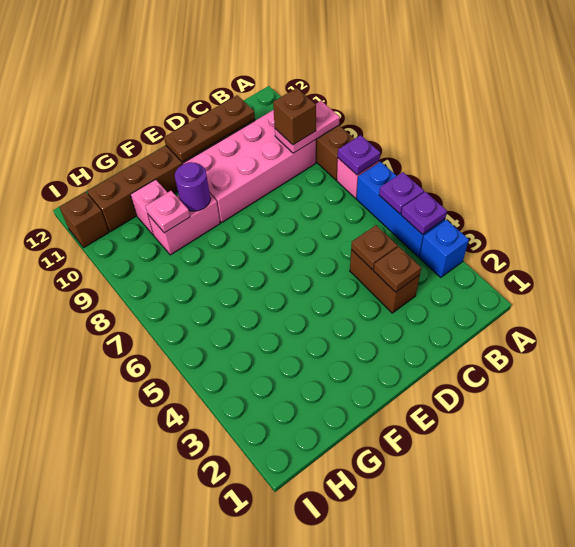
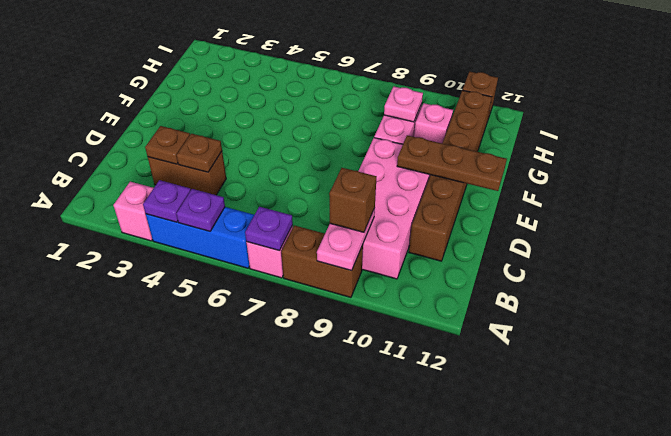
blue 1x1 brick [419,220,469,278] -> pink 1x1 brick [113,182,154,241]
brown 1x3 plate [164,95,255,162] -> brown 1x3 plate turned to [397,135,507,191]
purple 1x1 round brick [175,162,211,211] -> none

